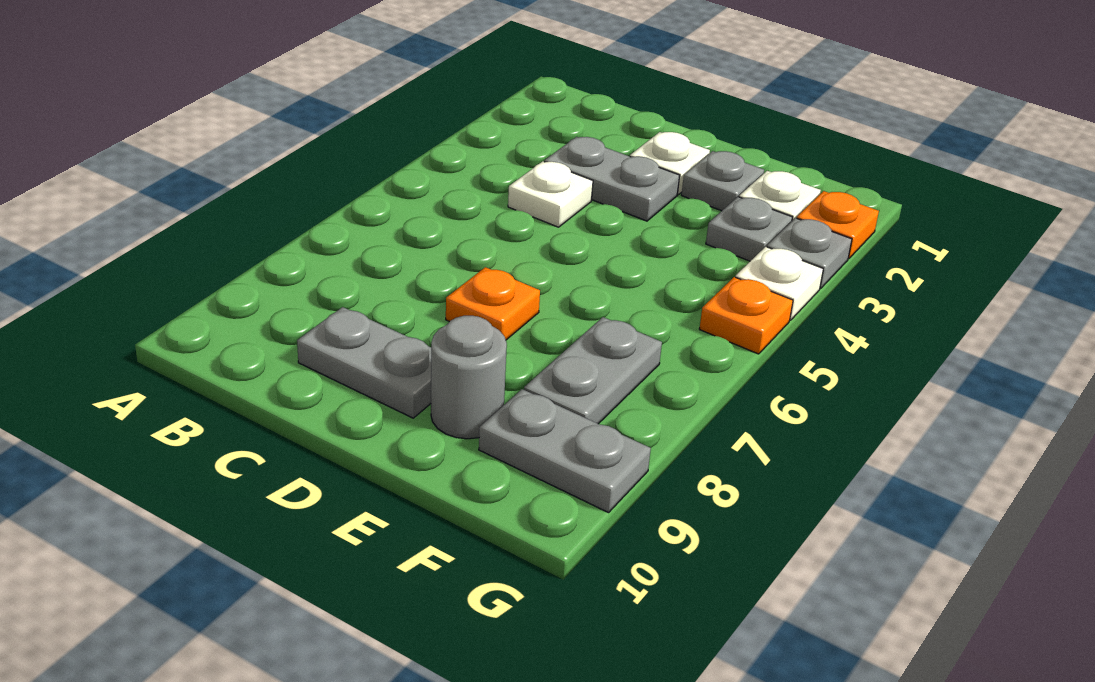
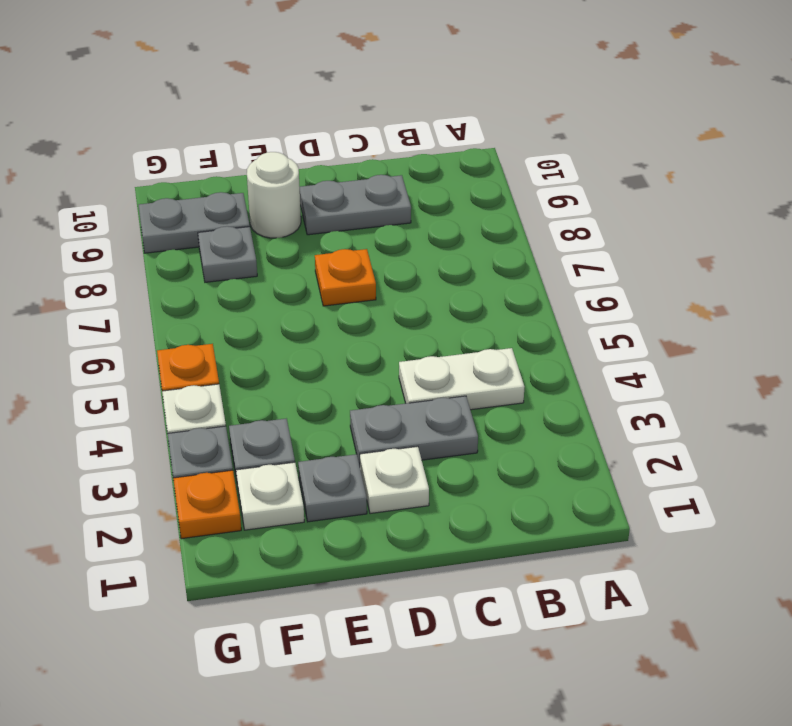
white 1x1 plate [508,161,593,227] -> white 1x2 plate [399,348,524,410]
grey 1x1 round brick [431,316,507,439] -> white 1x1 round brick [247,152,301,238]
grey 1x2 plate [524,317,662,424] -> grey 1x1 plate [198,226,257,282]

